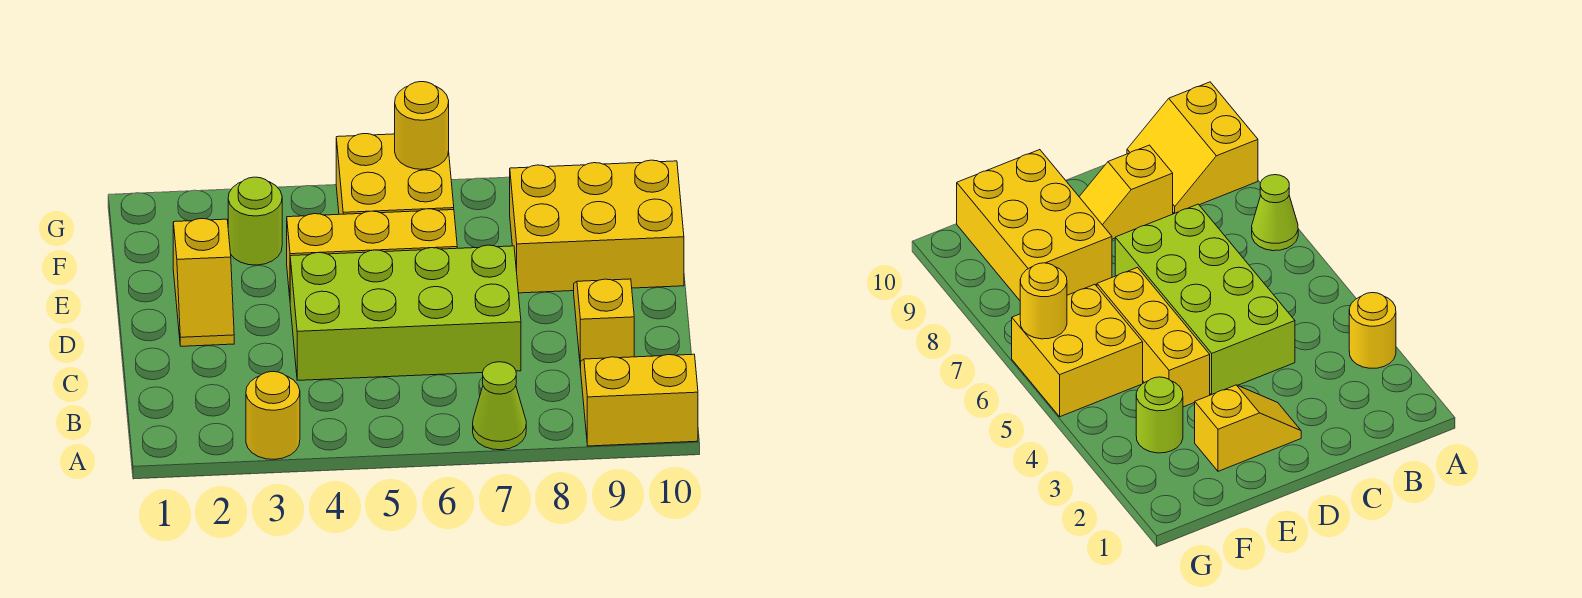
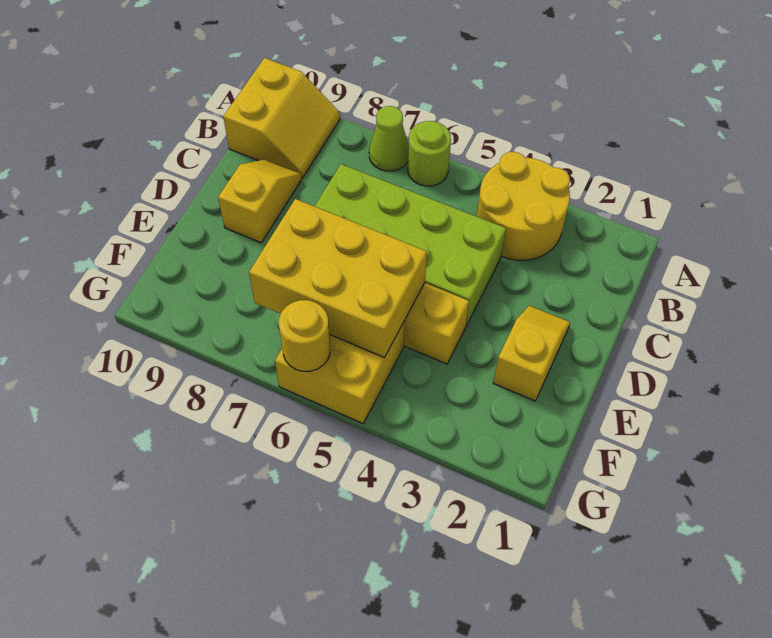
yellow 1x1 round brick [246,372,300,459] -> yellow 2x2 round brick [477,152,570,260]
yellow 2x2 slope [581,354,698,446] -> yellow 2x2 slope turned to [223,58,340,178]
yellow 1x2 slope [574,279,634,368] -> yellow 1x2 slope turned to [218,160,302,243]
yellow 2x3 brick [510,160,684,293] -> yellow 2x3 brick moved to [249,199,427,358]
lime 1x1 round brick [228,177,282,265] -> lime 1x1 round brick moved to [408,121,451,186]

